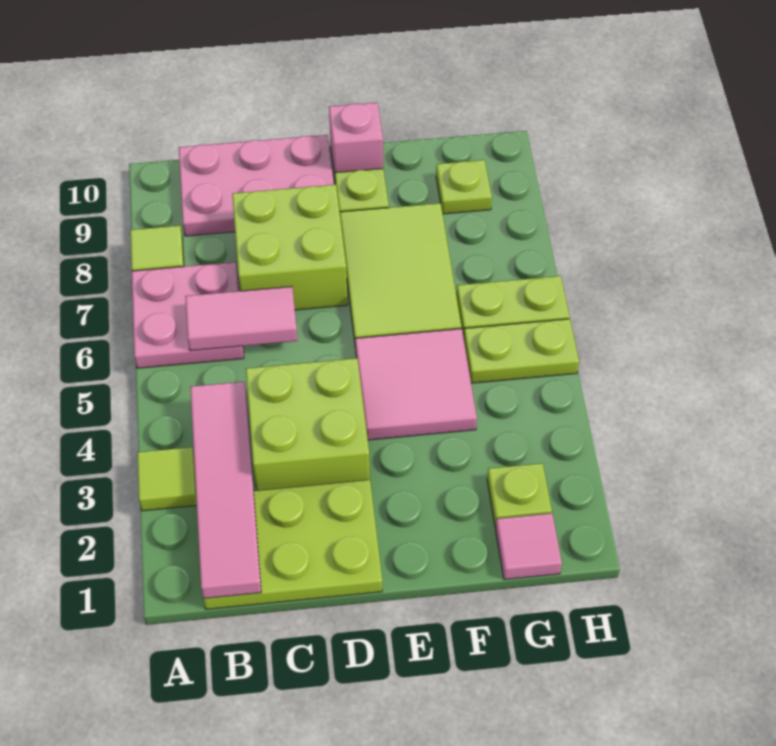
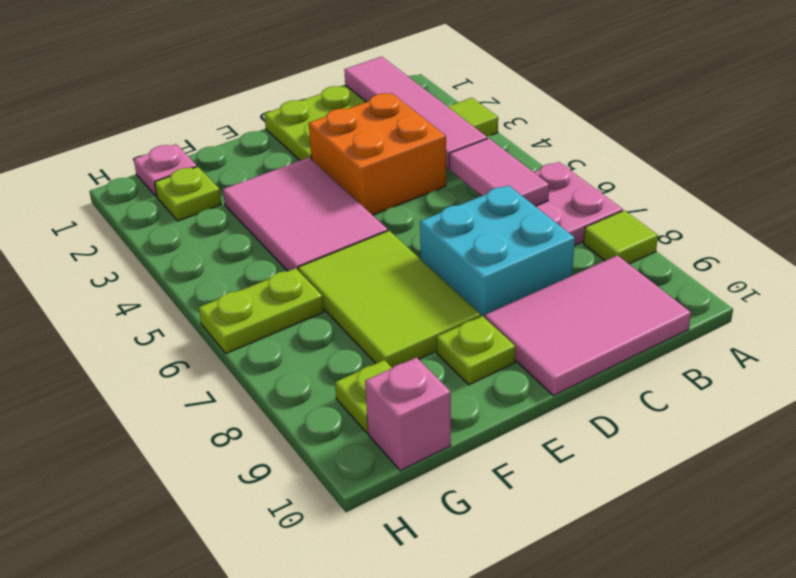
pink 1x2 tile [185,287,298,351] -> pink 1x2 tile turned to [449,138,549,206]
pink 2x3 plate [179,135,334,236] -> pink 2x3 tile [485,255,691,396]
lime 2x2 brick [246,358,370,491] -> orange 2x2 brick [309,93,446,215]
lime 2x2 brick [232,185,348,310] -> cyan 2x2 brick [420,185,575,318]
pink 2x2 tile [355,328,477,440] -> pink 2x3 tile [223,158,388,271]
pink 1x1 brick [329,103,383,178] -> pink 1x1 brick moved to [365,357,451,471]
pink 1x1 tile [496,514,562,580] -> pink 1x1 plate [134,144,197,197]
lime 1x2 plate [464,319,579,383] -> none

